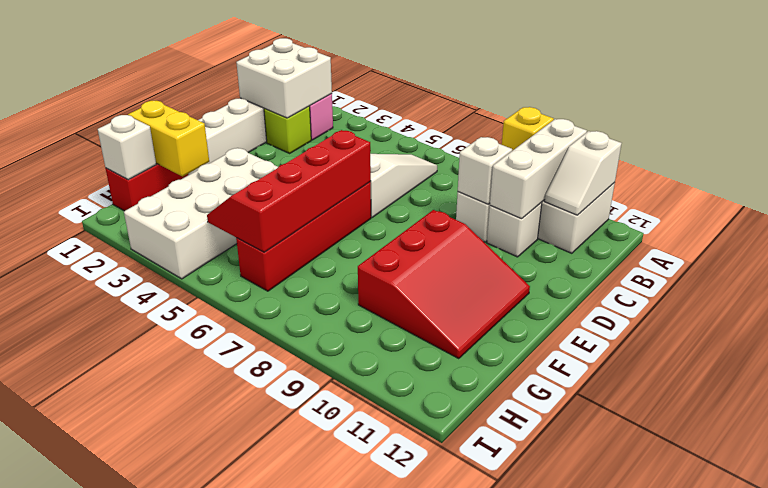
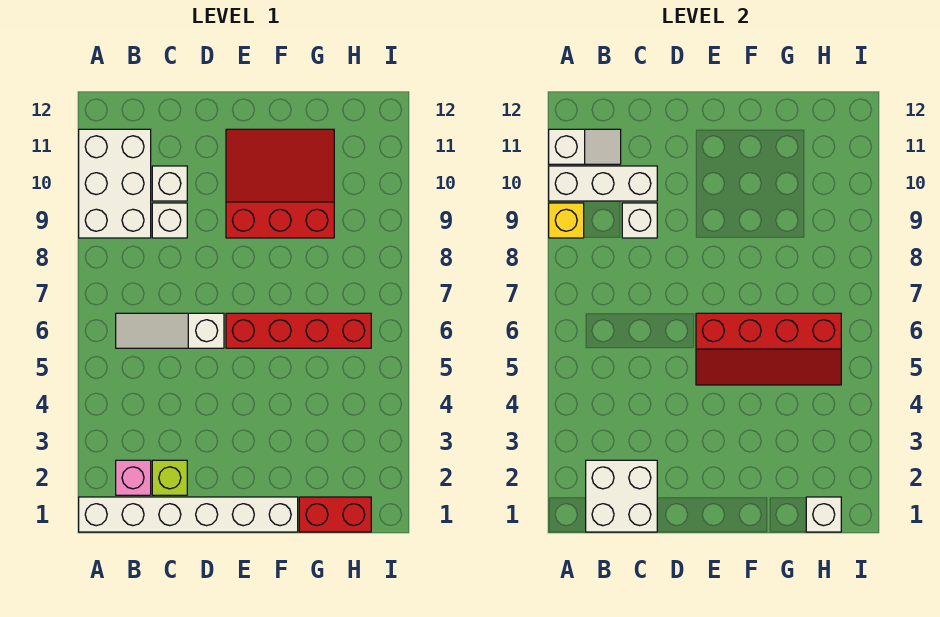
white 2x4 brick [124,148,278,279] -> none
yellow 1x2 brick [128,101,209,176] -> none

